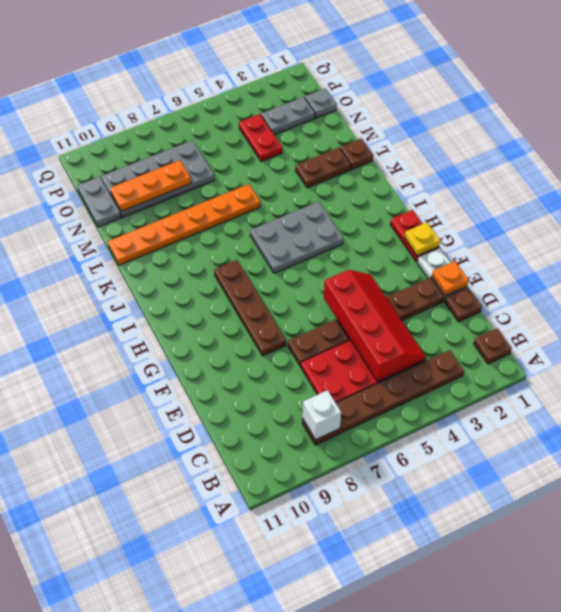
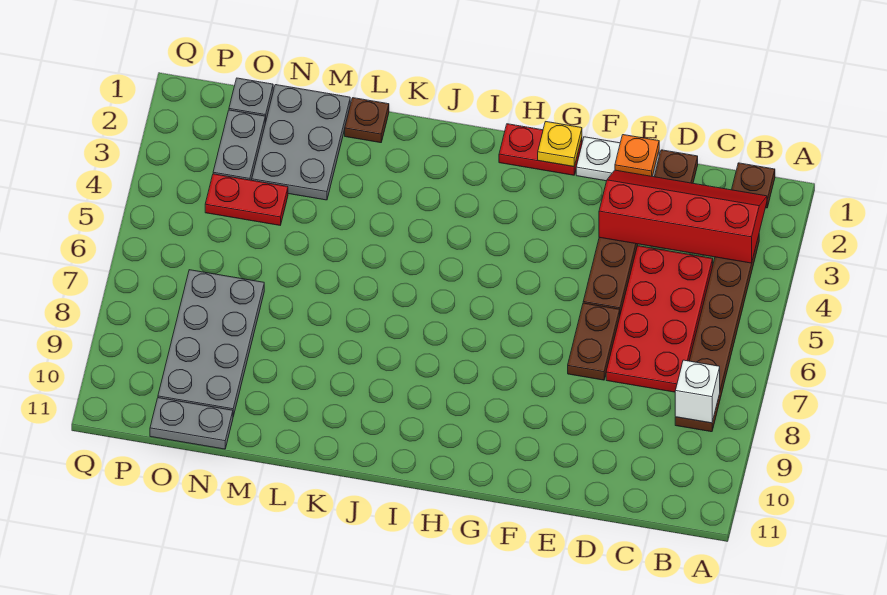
red 2x4 slope [324,270,426,382] -> red 2x4 slope moved to [599,170,767,263]
brown 1x4 plate [214,260,286,356] -> none
grey 2x3 plate [250,202,343,273] -> grey 2x3 plate moved to [252,85,350,200]
brown 1x2 plate [296,147,351,188] -> none
orange 1x6 plate [108,184,260,265] -> none
orange 1x3 plate [110,160,191,211] -> none

